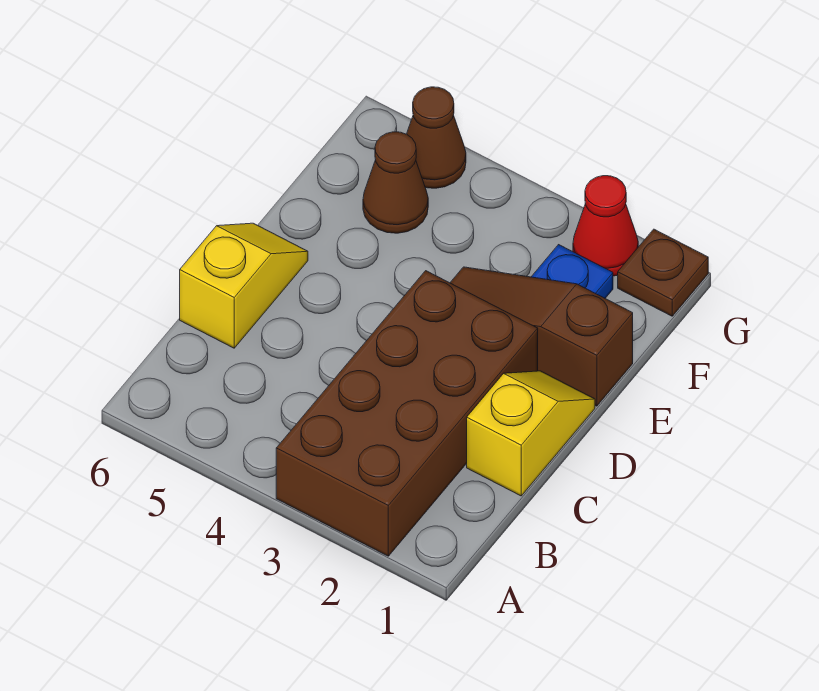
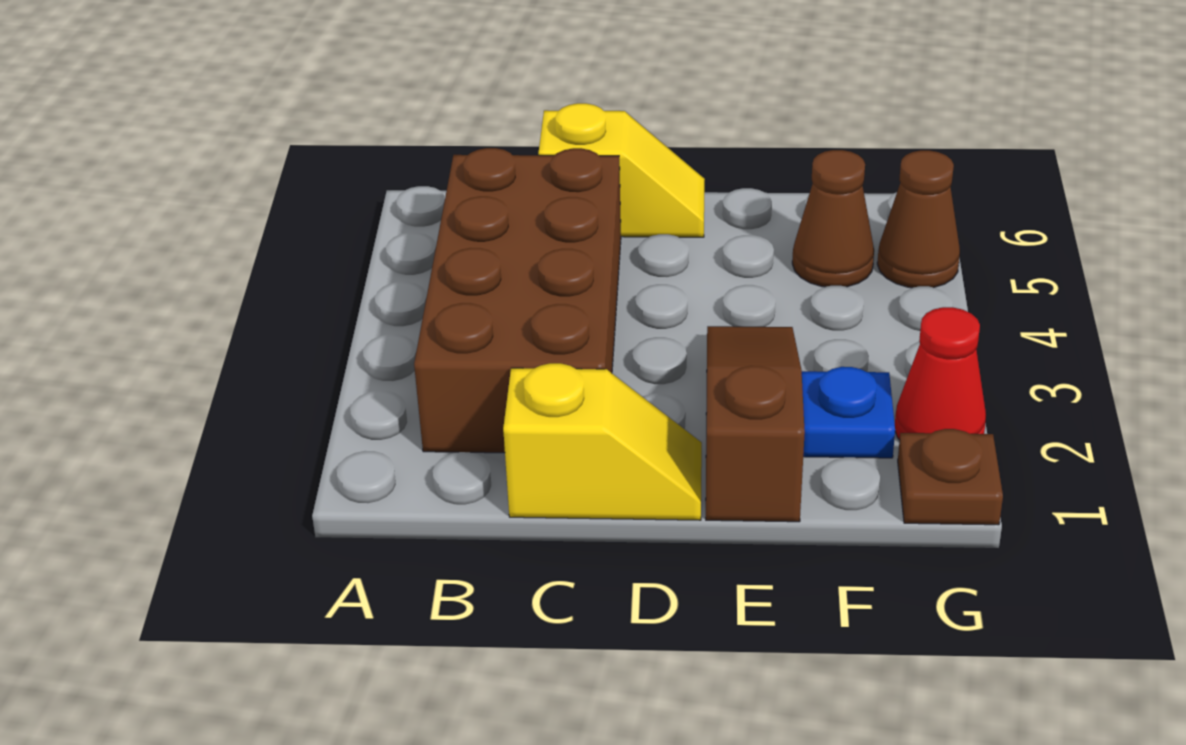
brown 2x4 brick [276,271,538,556] -> brown 2x4 brick turned to [414,148,621,453]

